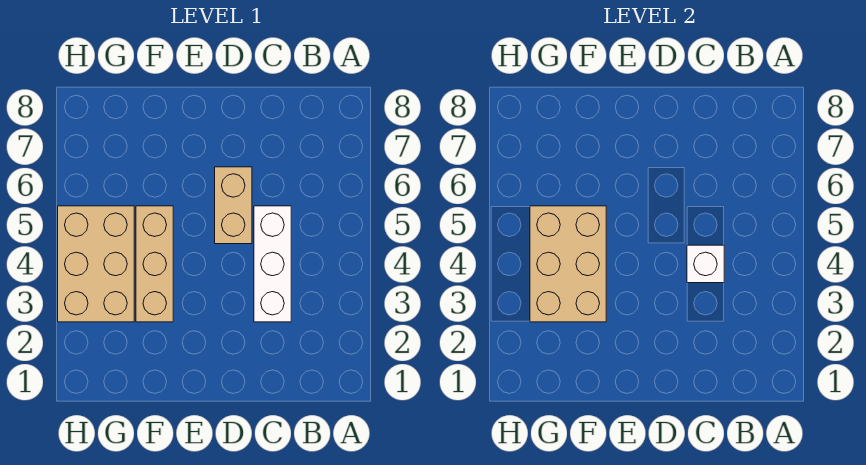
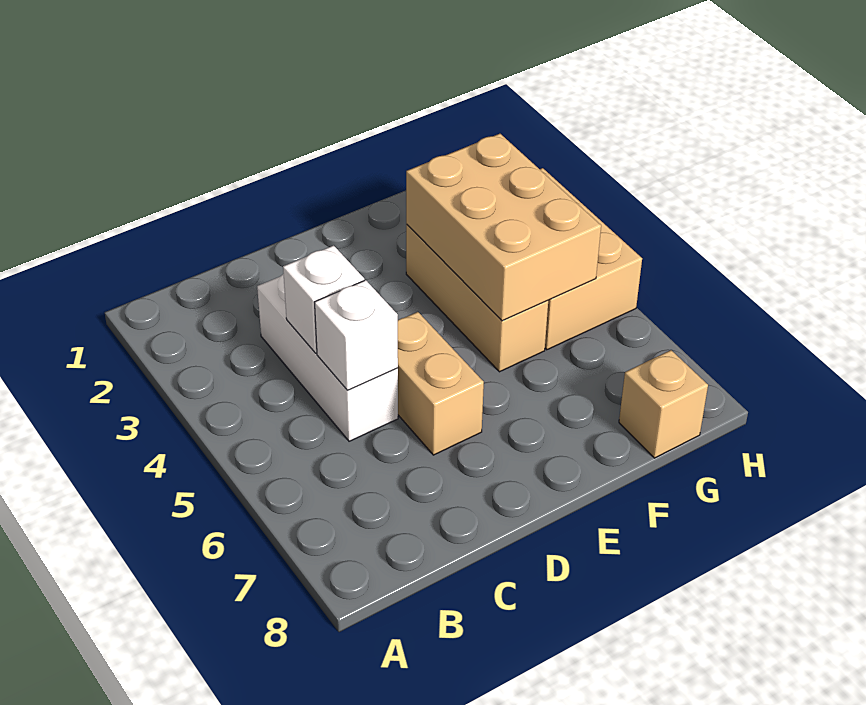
none -> white 1x1 brick [315,280,398,390]
none -> tan 1x1 brick [619,350,708,458]

